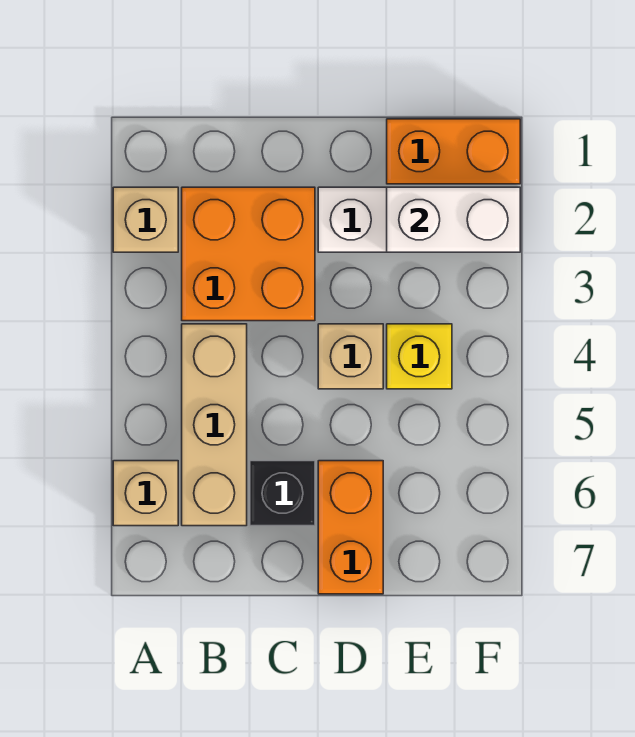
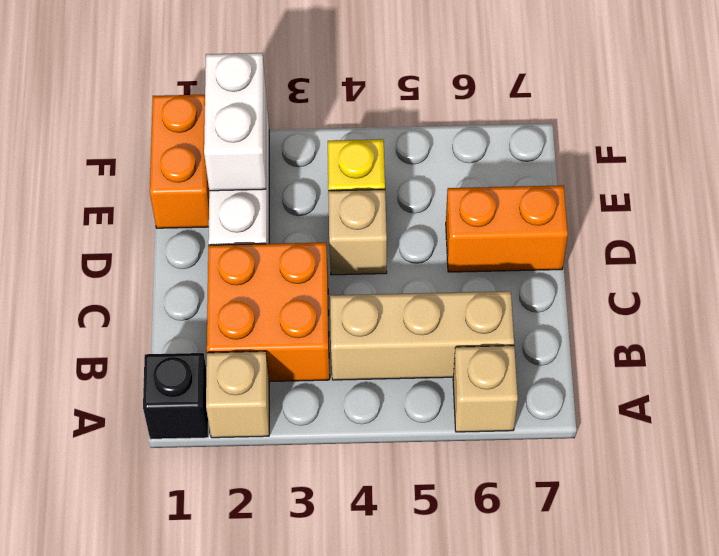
black 1x1 brick [250,461,315,526] -> black 1x1 brick moved to [143,353,208,439]

